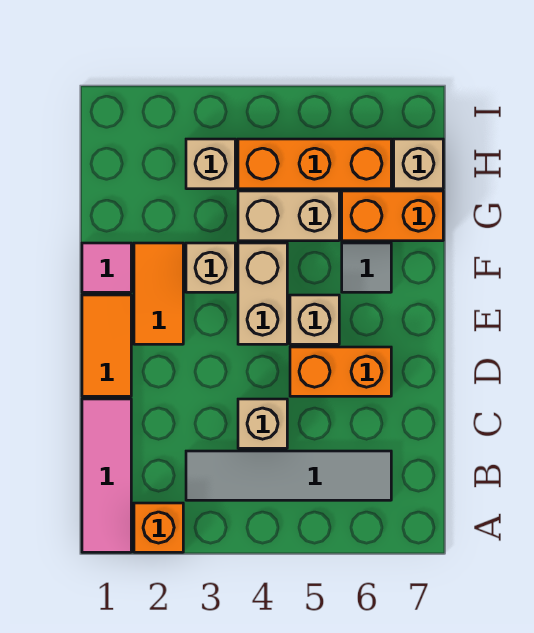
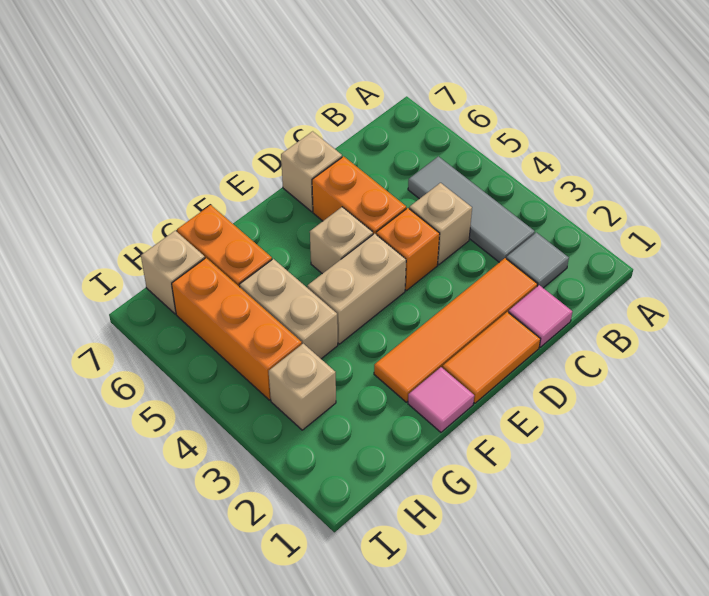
pink 1x3 tile [82,399,131,552] -> pink 1x1 tile [509,285,572,347]
orange 1x1 brick [134,503,183,552] -> orange 1x1 brick moved to [376,208,440,291]
grey 1x4 tile [186,451,391,500] -> grey 1x3 tile [408,156,535,262]
orange 1x2 tile [134,243,183,344] -> orange 1x4 tile [374,258,537,402]
tan 1x1 brick [186,243,235,292] -> tan 1x1 brick moved to [281,131,342,212]
grey 1x1 tile [342,243,391,292] -> grey 1x1 tile moved to [506,232,569,288]

